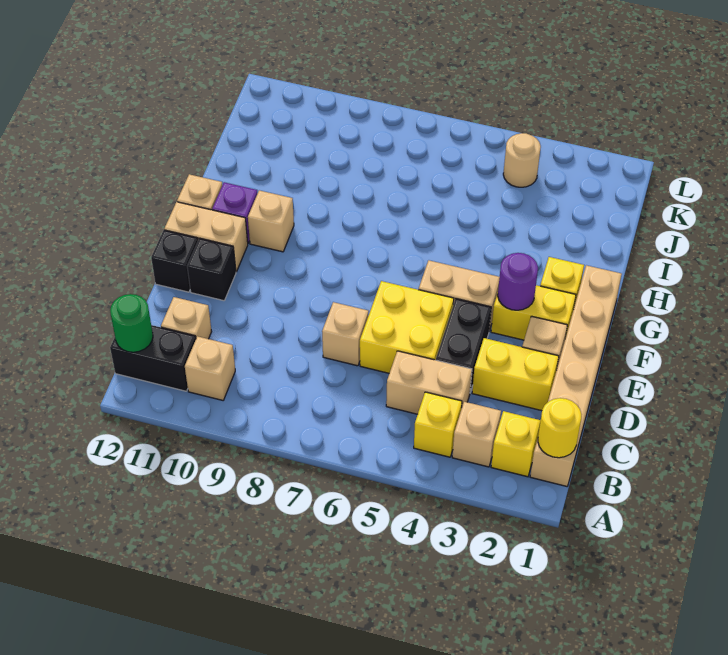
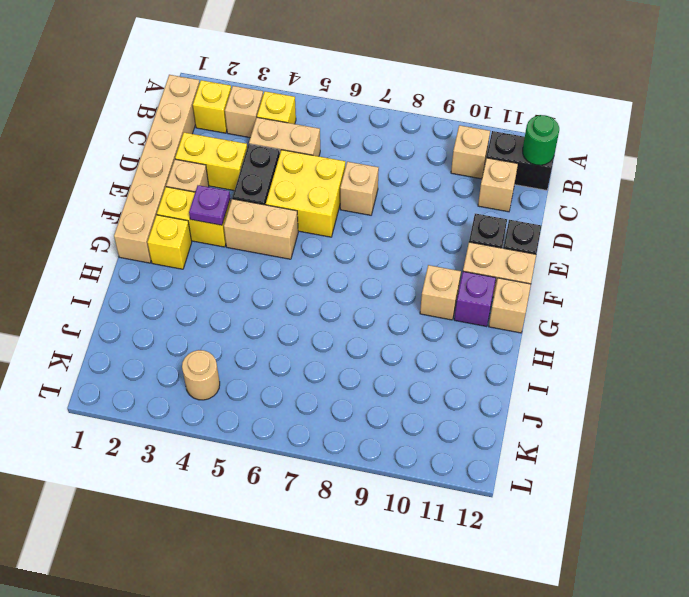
yellow 1x1 round brick [538,398,581,458] -> none
purple 1x1 round brick [498,253,538,310] -> purple 1x1 plate [189,185,230,225]

